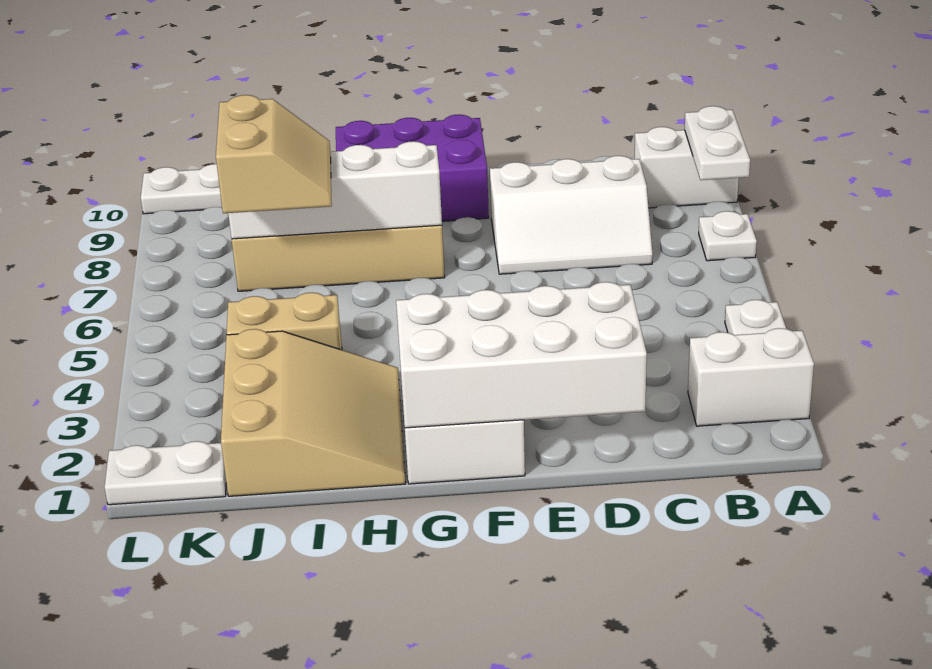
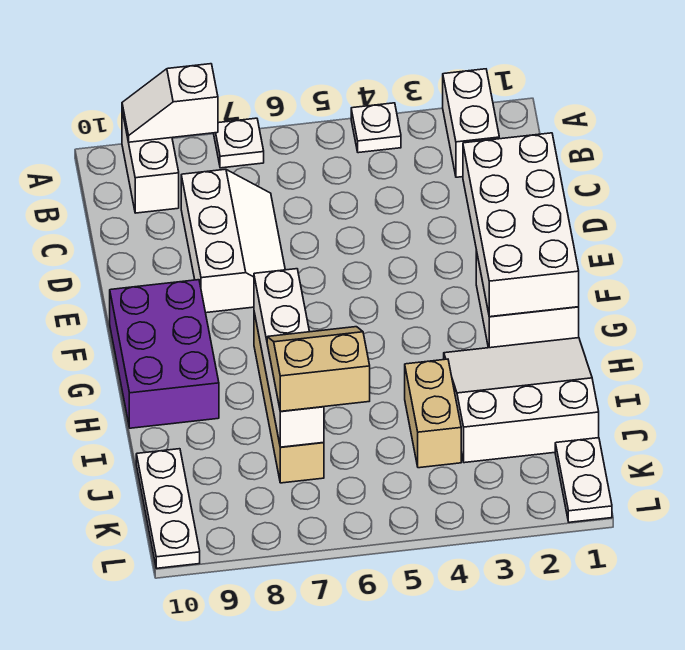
white 1x2 plate [685,106,750,180] -> white 1x2 slope [122,64,218,142]
tan 3x3 slope [221,329,406,496] -> white 3x3 slope [444,338,599,463]

